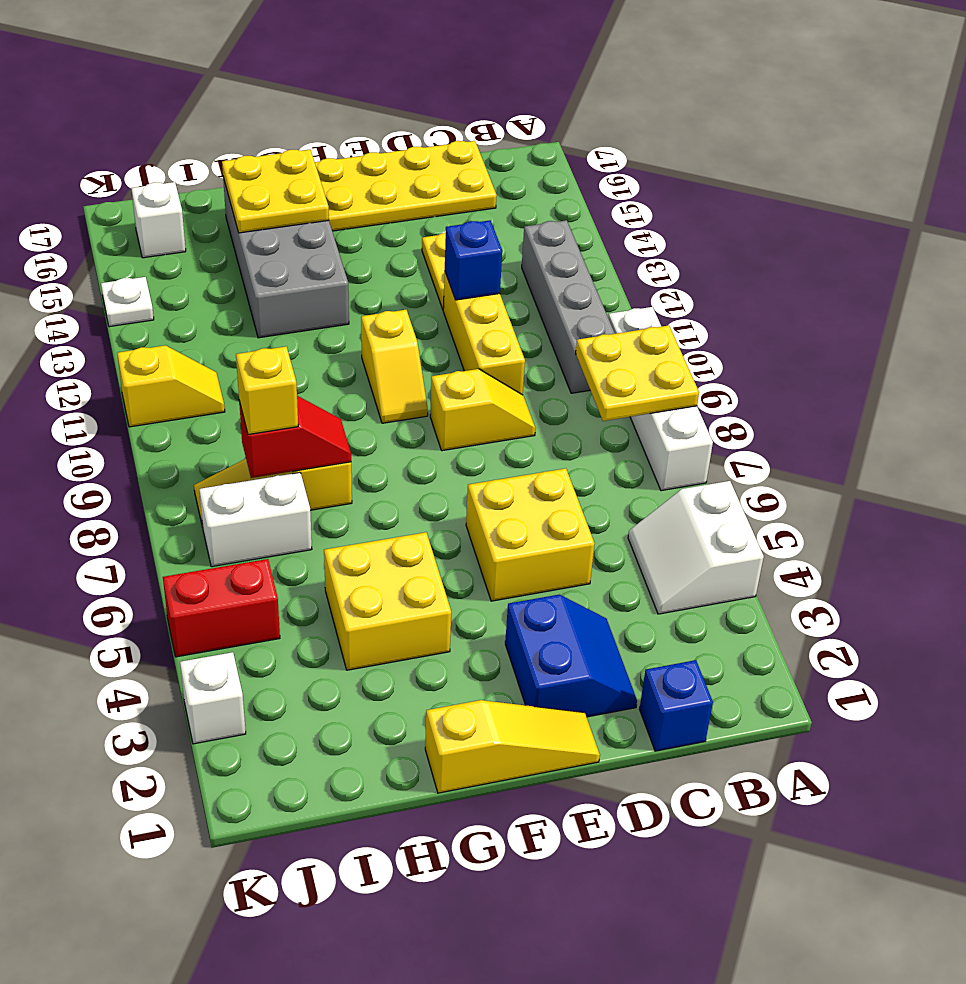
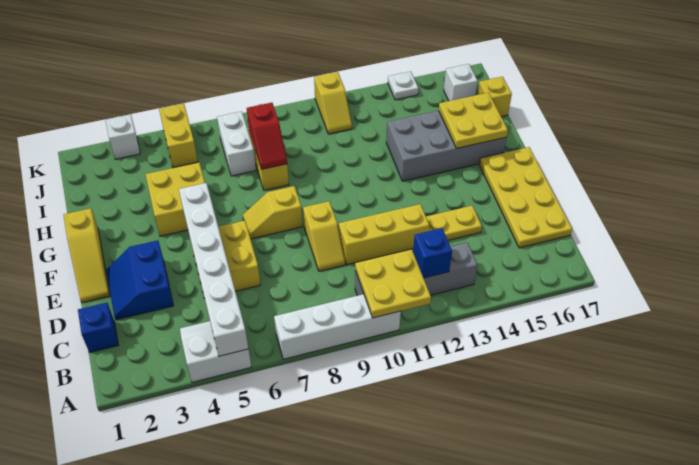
none -> white 1x6 brick [179,183,248,356]
yellow 2x2 plate [576,325,699,421] -> yellow 2x2 plate moved to [355,249,431,318]
blue 2x2 slope [505,594,637,717] -> blue 2x2 slope turned to [106,240,173,320]
blue 1x1 brick [445,220,502,300] -> blue 1x1 brick moved to [413,228,452,278]
yellow 1x2 slope [361,310,428,423] -> yellow 1x2 slope moved to [243,186,303,239]
yellow 1x1 brick [236,346,298,435] -> yellow 1x1 brick moved to [477,77,512,117]
red 1x2 brick [163,559,280,657] -> yellow 1x2 brick [159,104,198,168]

